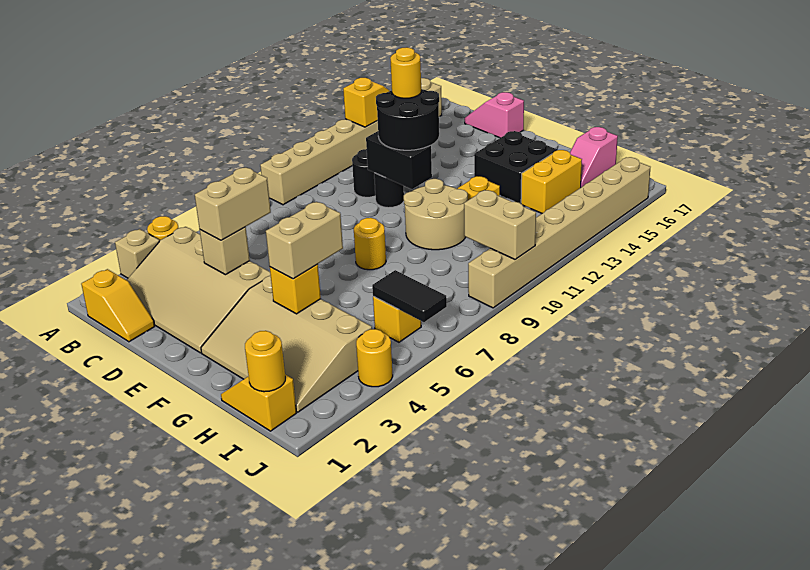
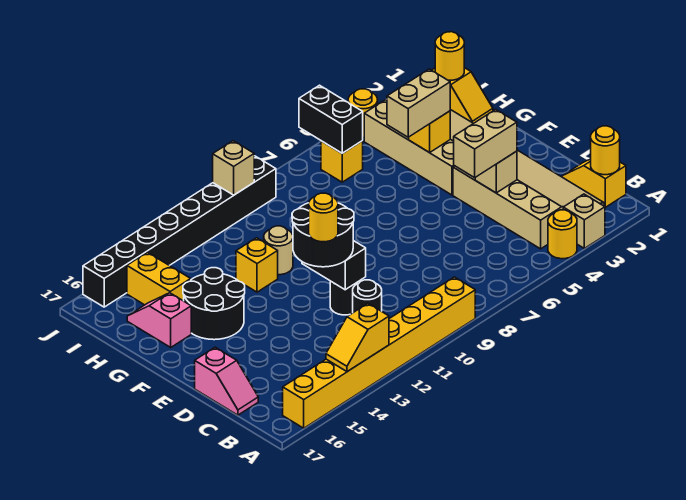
tan 1x8 brick [260,78,442,205] -> yellow 1x8 brick [283,277,475,428]
yellow 1x1 round brick [354,218,386,270] -> yellow 1x1 round brick moved to [591,126,620,175]
tan 2x2 round brick [404,179,468,250] -> tan 1x1 round brick [264,226,293,275]
black 2x2 brick [474,131,557,203] -> black 2x2 round brick [183,268,245,340]
yellow 1x2 brick [521,150,582,213] -> yellow 1x2 brick turned to [127,252,191,305]
pink 1x2 slope [570,127,618,187] -> pink 1x2 slope turned to [127,293,191,347]
black 1x2 tile [372,270,447,322] -> black 1x2 brick [299,85,363,153]
tan 1x2 brick [464,190,536,260] -> tan 1x1 brick [213,141,254,195]
tan 1x8 brick [468,157,650,308] -> black 1x8 brick [83,156,276,307]

